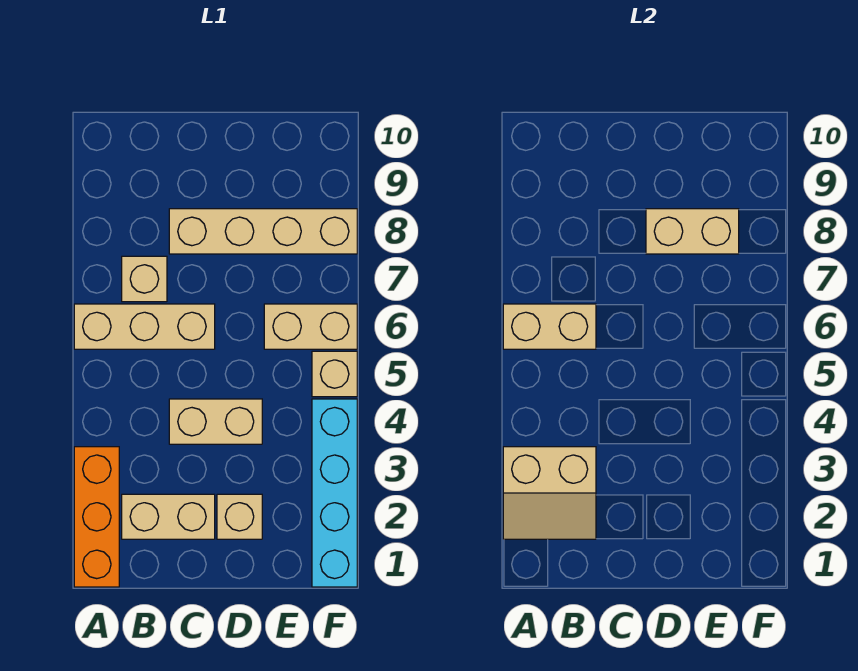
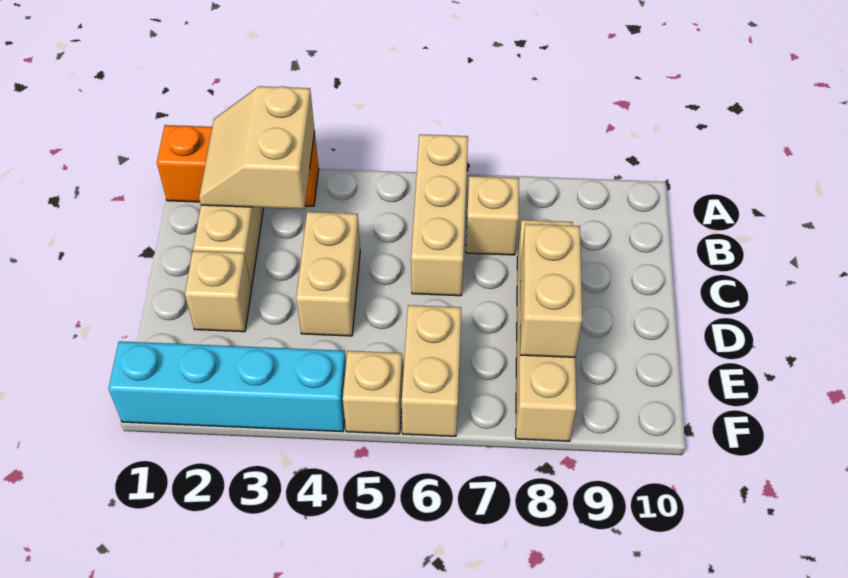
tan 1x2 brick [503,304,596,349] -> none

